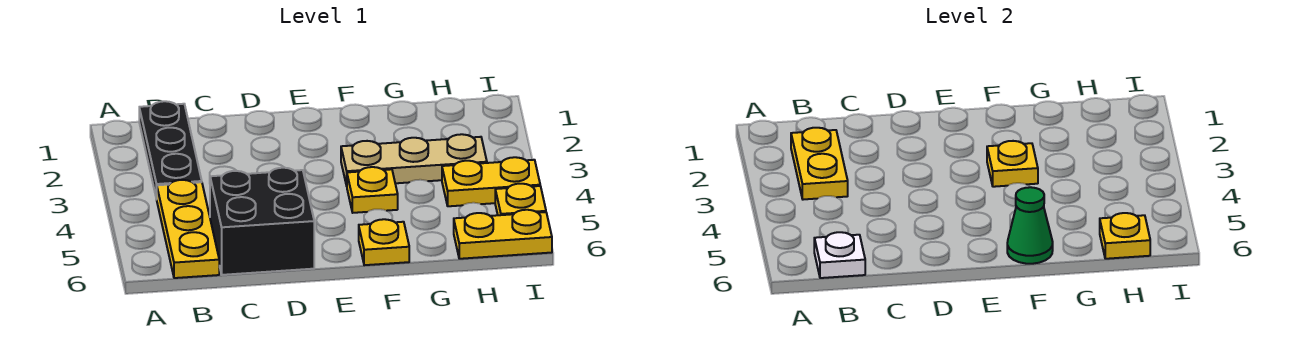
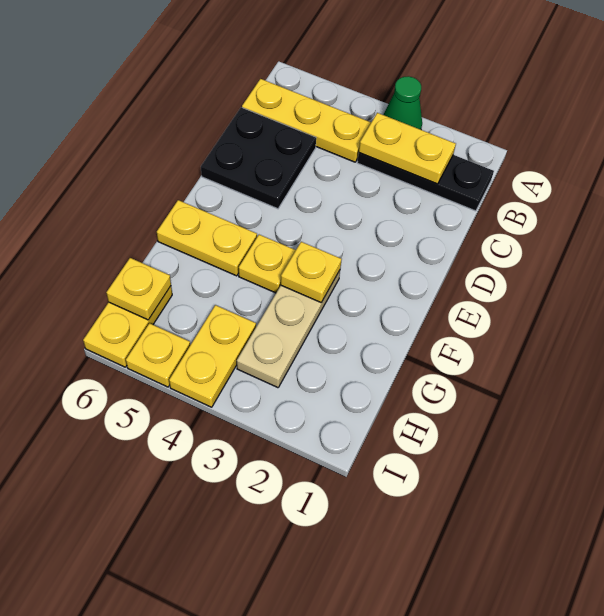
white 1x1 plate [814,232,865,278] -> none
black 2x2 brick [210,168,314,275] -> black 2x2 plate [201,107,316,209]
yellow 1x1 plate [359,219,409,265] -> yellow 1x2 plate [157,200,257,276]
green 1x1 cone [1007,187,1053,264] -> green 1x1 cone moved to [384,76,422,130]

